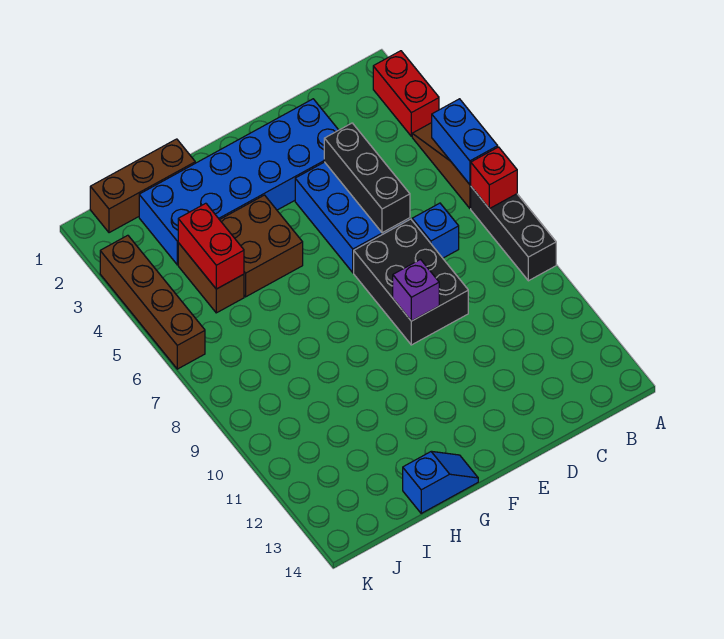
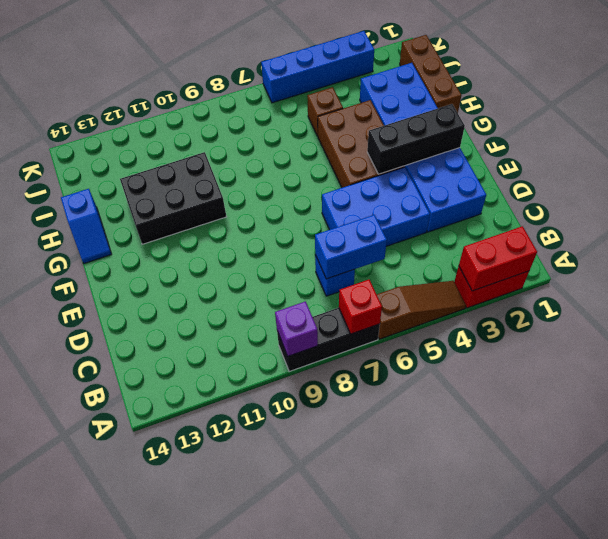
blue 1x2 brick [432,99,498,184] -> blue 1x2 brick moved to [315,215,387,279]
black 1x3 brick [324,123,410,233] -> black 1x3 brick moved to [367,104,465,174]
black 2x3 brick [354,219,468,345] -> black 2x3 brick moved to [120,152,226,244]
purple 1x1 brick [393,259,439,321] -> purple 1x1 brick moved to [275,301,318,356]
brown 2x2 brick [220,195,303,297] -> brown 2x3 brick [318,100,405,188]
brown 1x2 brick [178,243,244,313] -> brown 1x1 brick [307,87,343,136]
red 1x2 brick [178,203,244,289] -> red 1x2 brick moved to [459,226,537,291]
brown 1x4 brick [100,235,205,369] -> blue 1x4 brick [261,31,374,103]

